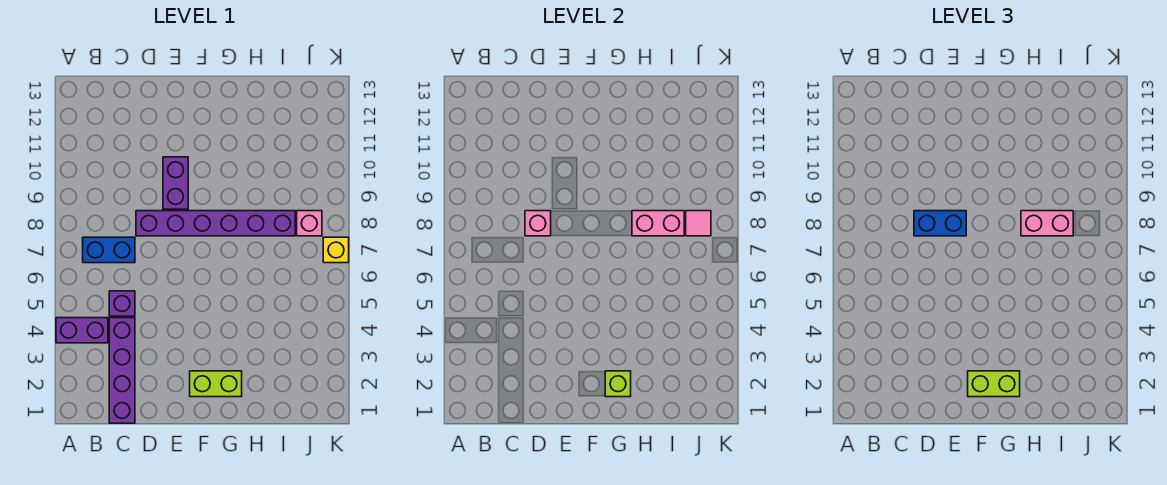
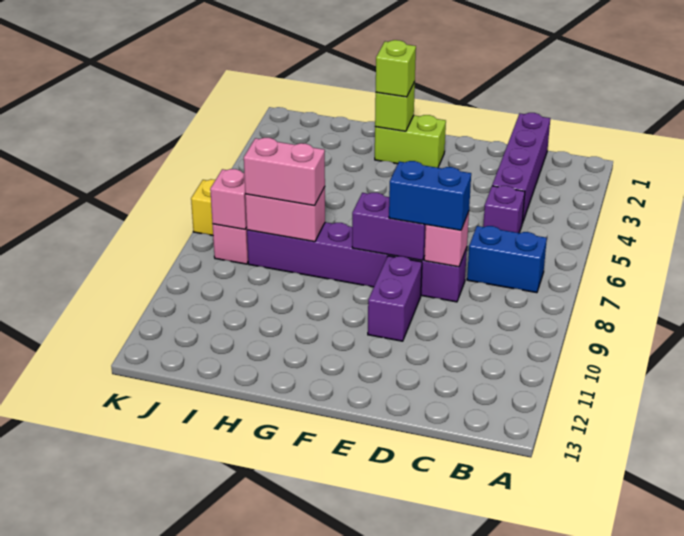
purple 1x2 brick [56,318,108,343] -> purple 1x2 brick moved to [352,193,426,260]
lime 1x2 brick [968,371,1020,397] -> lime 1x1 brick [376,40,416,97]
pink 1x1 tile [686,211,711,236] -> pink 1x1 brick [210,169,247,229]

